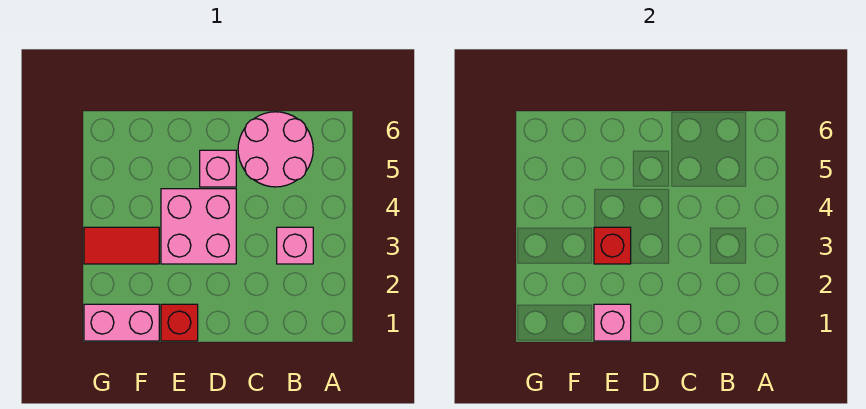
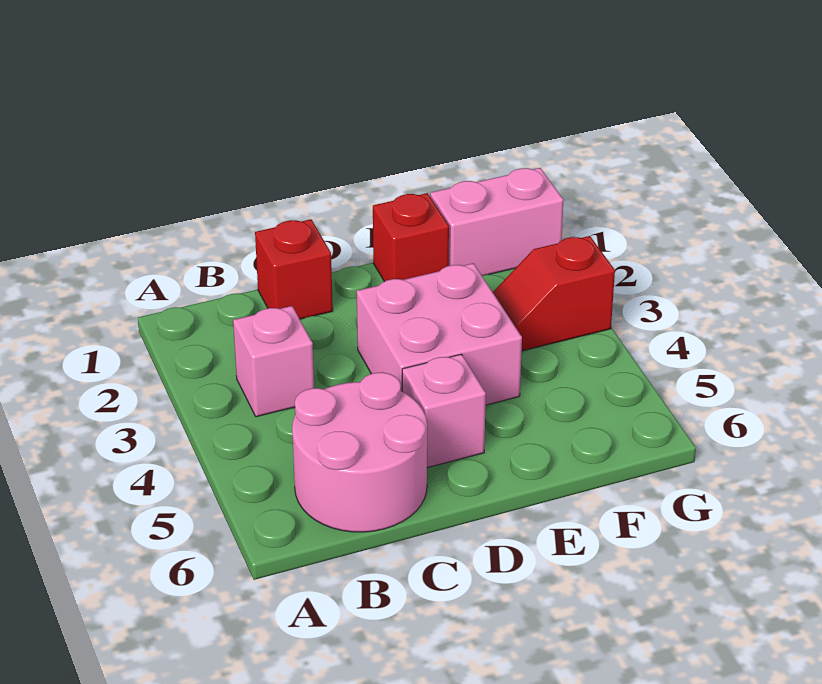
pink 1x1 brick [594,304,631,341] -> none
red 1x1 brick [594,227,631,264] -> red 1x1 brick moved to [255,219,333,319]
red 1x2 tile [84,227,159,264] -> red 1x2 slope [493,236,615,351]

